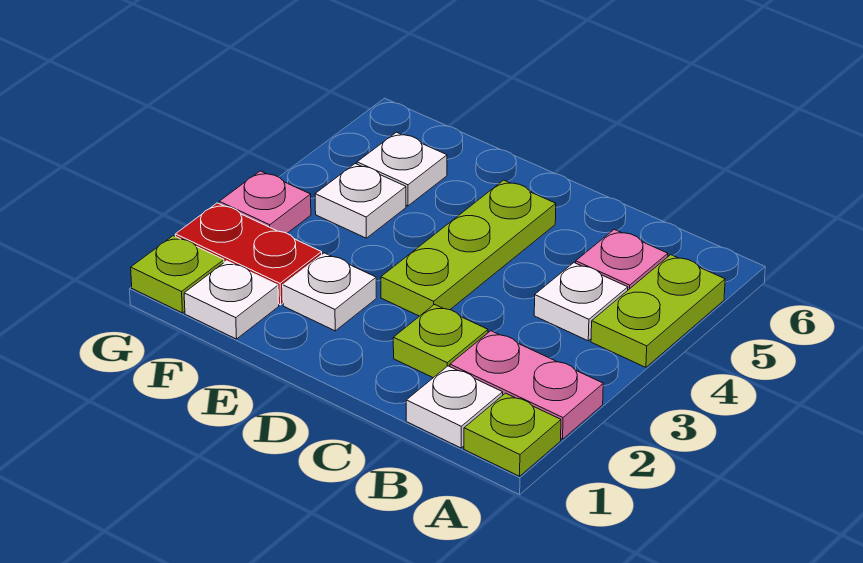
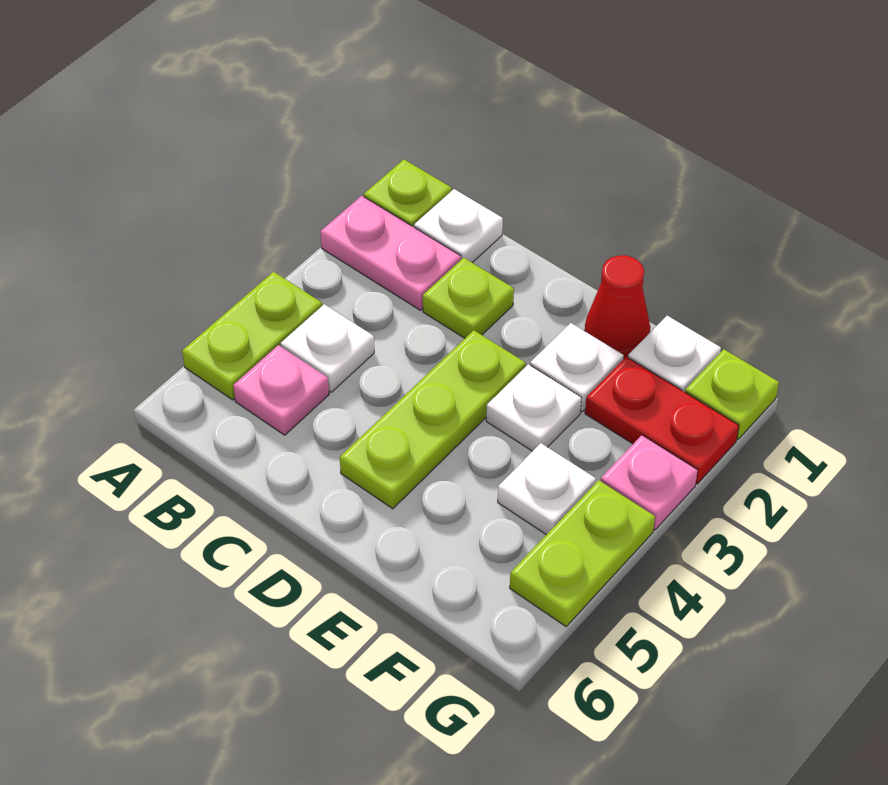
none -> red 1x1 cone [585,255,650,359]
white 1x1 plate [357,132,447,206] -> white 1x1 plate moved to [486,364,581,451]
none -> lime 1x2 plate [510,480,655,627]

